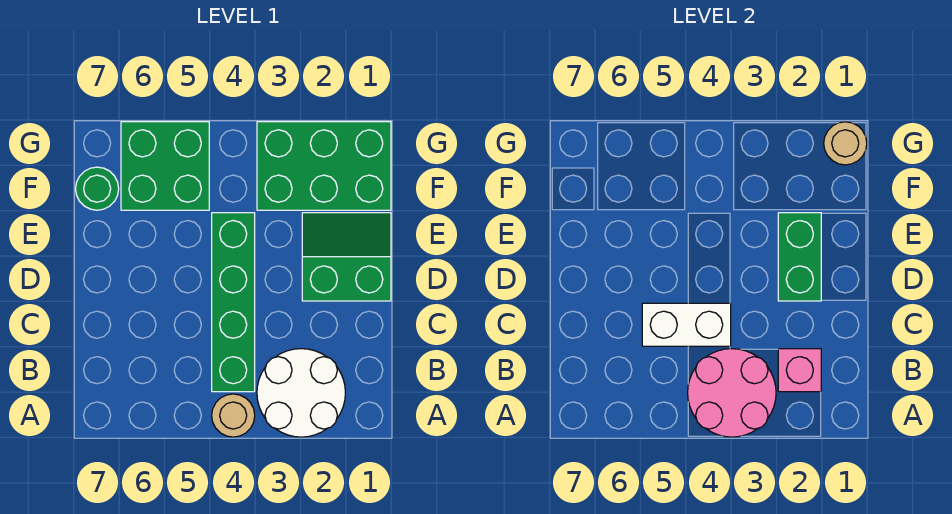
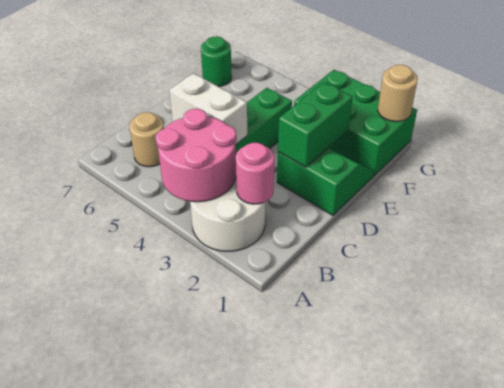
tan 1x1 round brick [212,394,255,437] -> tan 1x1 round brick moved to [130,112,164,167]
pink 1x1 brick [778,349,821,392] -> pink 1x1 round brick [236,143,274,204]
green 2x2 brick [121,122,209,210] -> none

